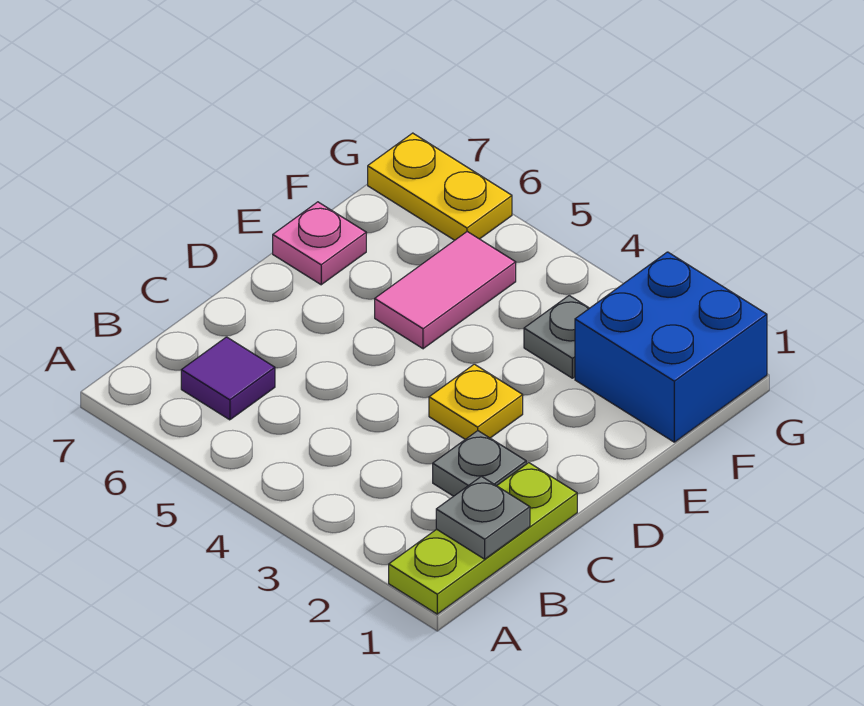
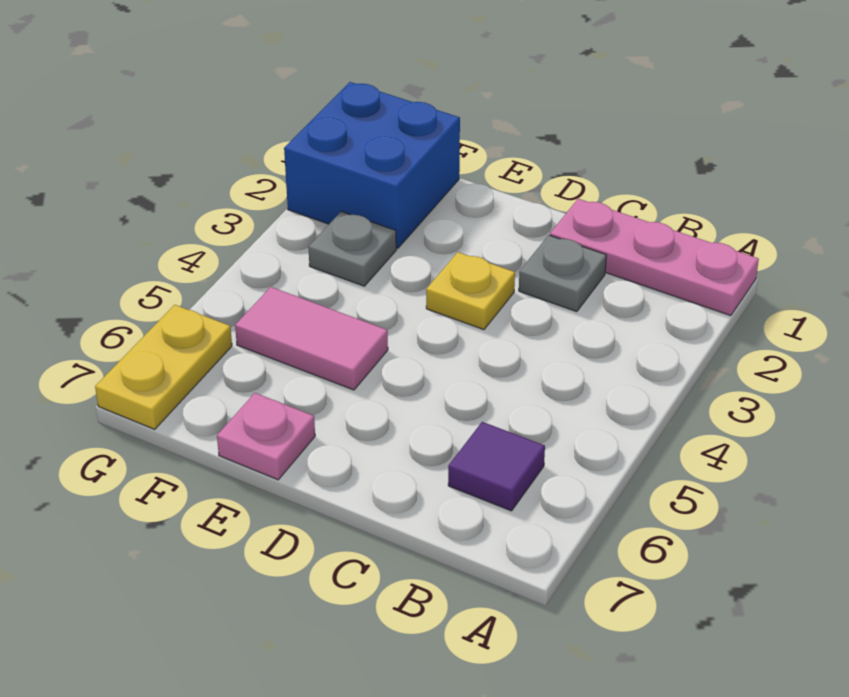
lime 1x3 plate [389,463,577,614] -> pink 1x3 plate [550,199,759,316]
grey 1x1 plate [436,476,530,559] -> none

